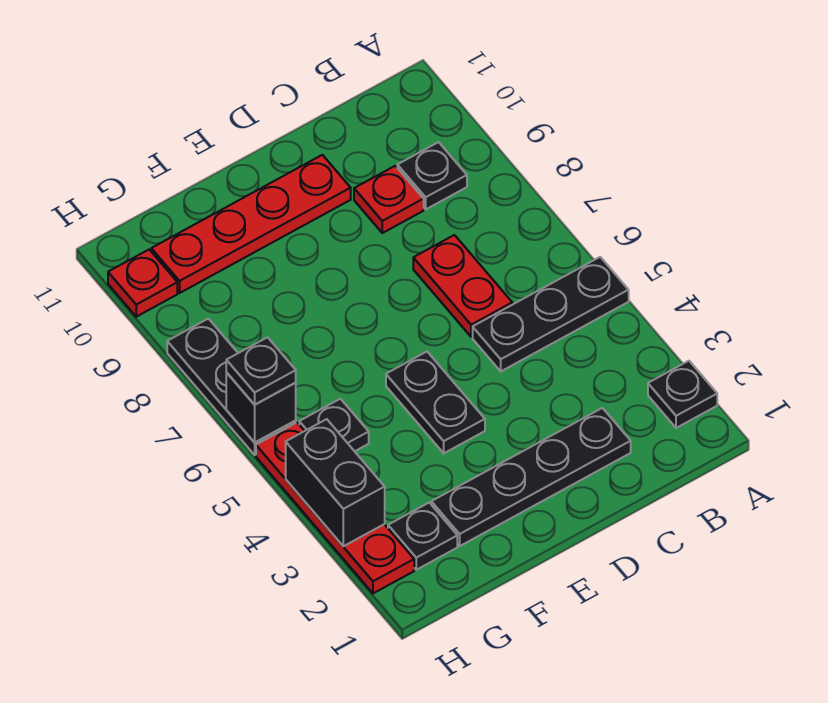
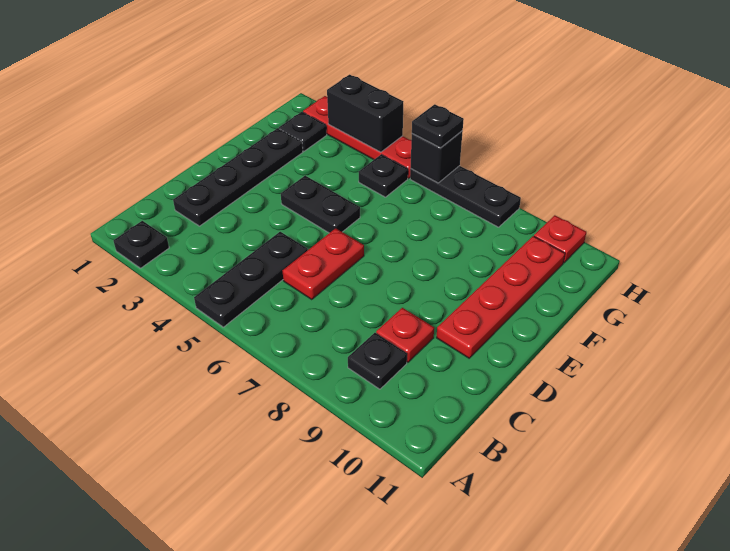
red 1x2 plate [413,235,512,337] -> red 1x2 plate turned to [283,228,364,299]

